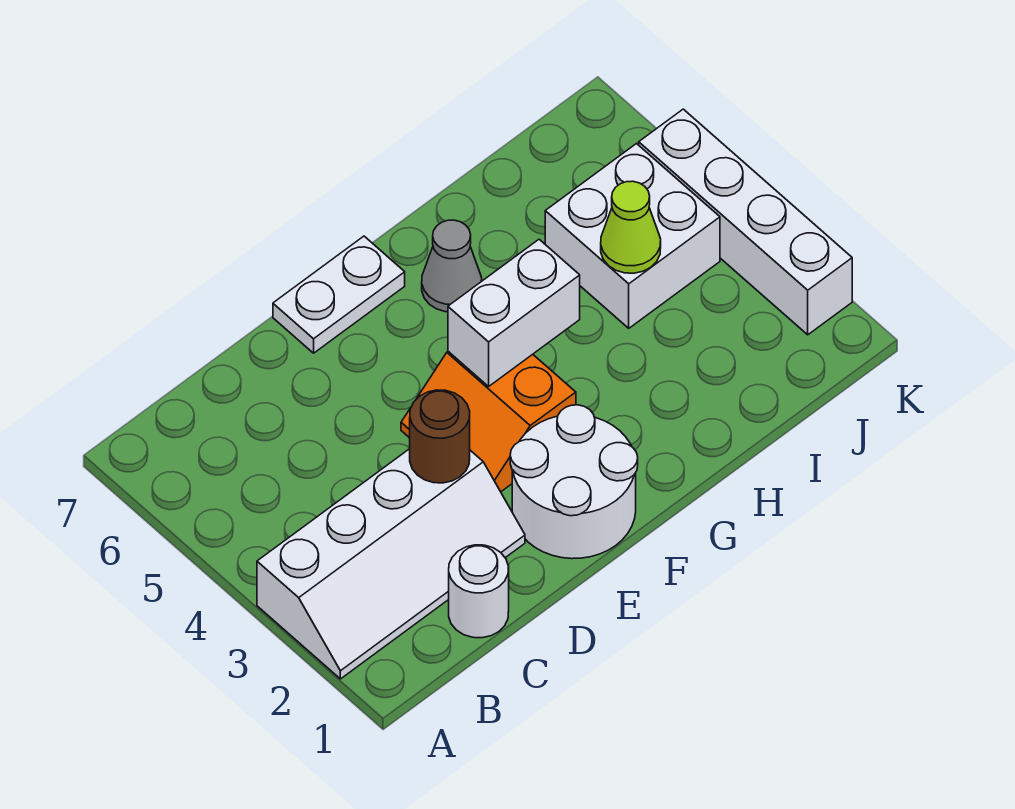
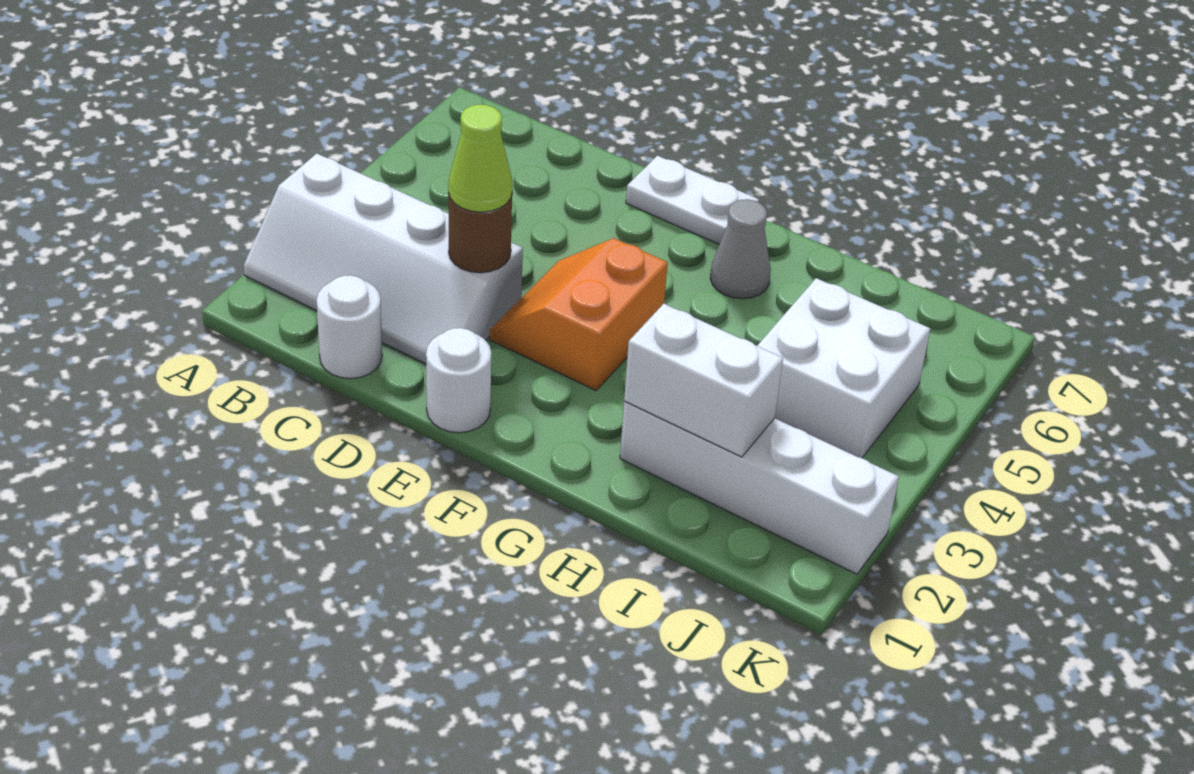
white 2x2 round brick [510,405,638,559] -> white 1x1 round brick [426,328,491,433]
white 1x2 brick [448,239,580,386] -> white 1x2 brick moved to [624,304,783,457]
lime 1x1 cone [601,181,661,273] -> lime 1x1 cone moved to [448,105,513,212]
white 1x4 brick [639,109,852,335] -> white 1x4 brick turned to [620,401,899,574]

